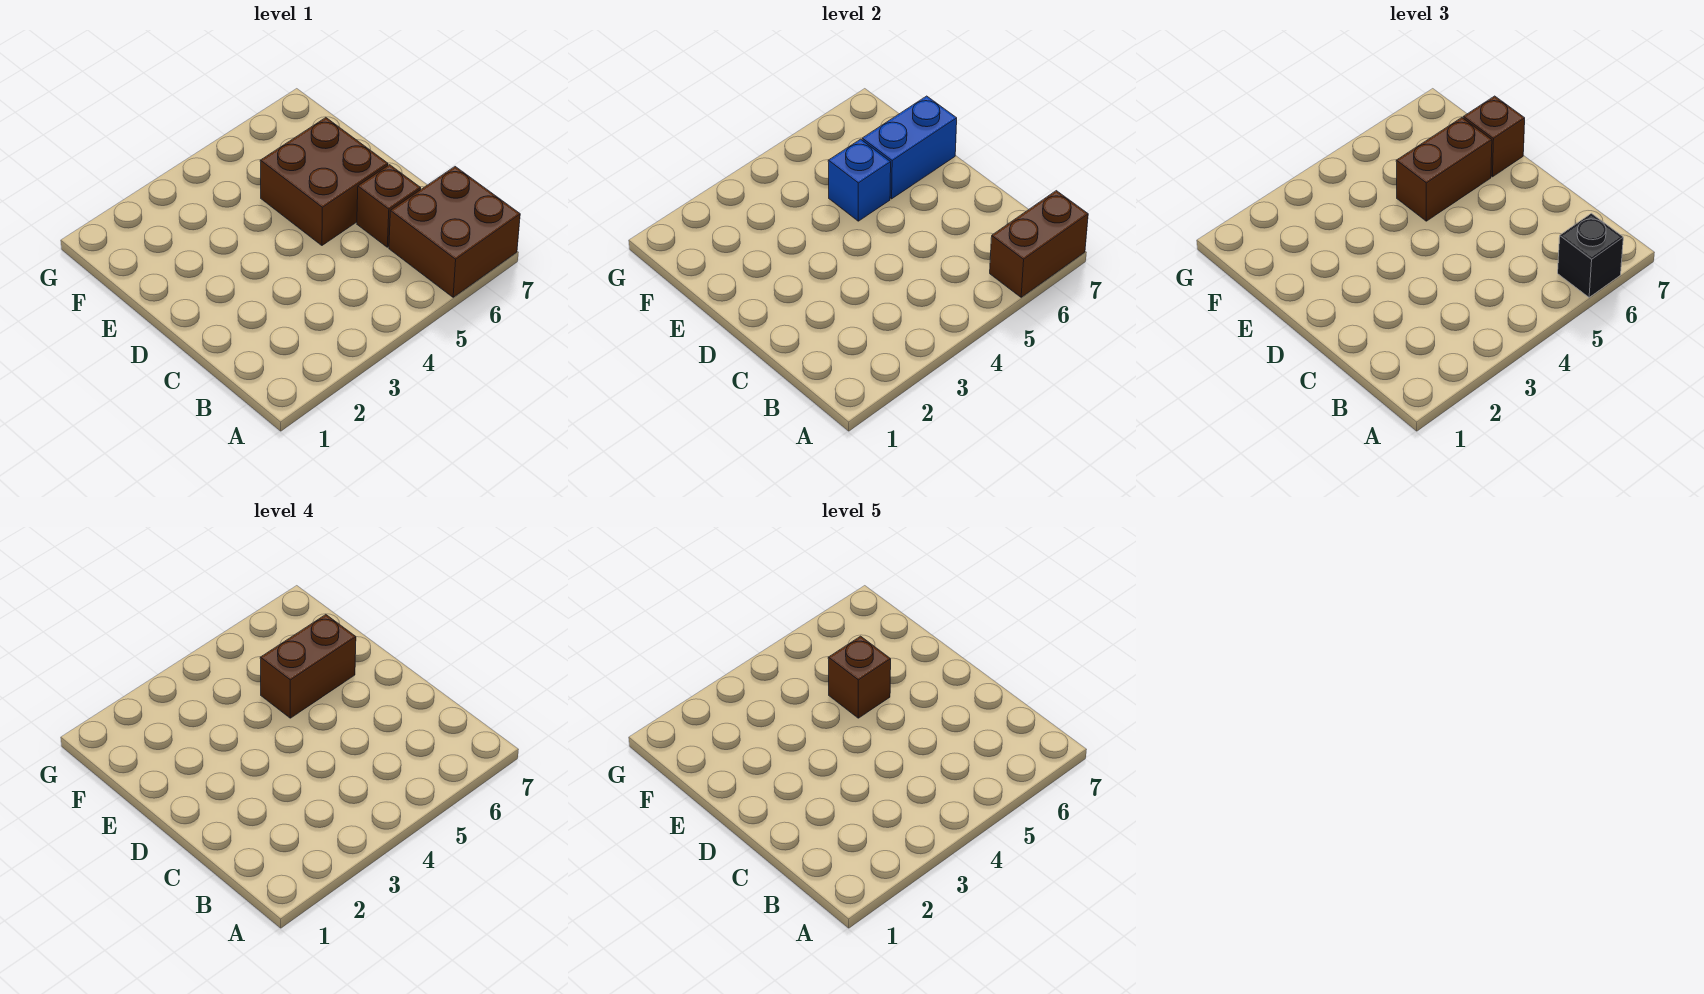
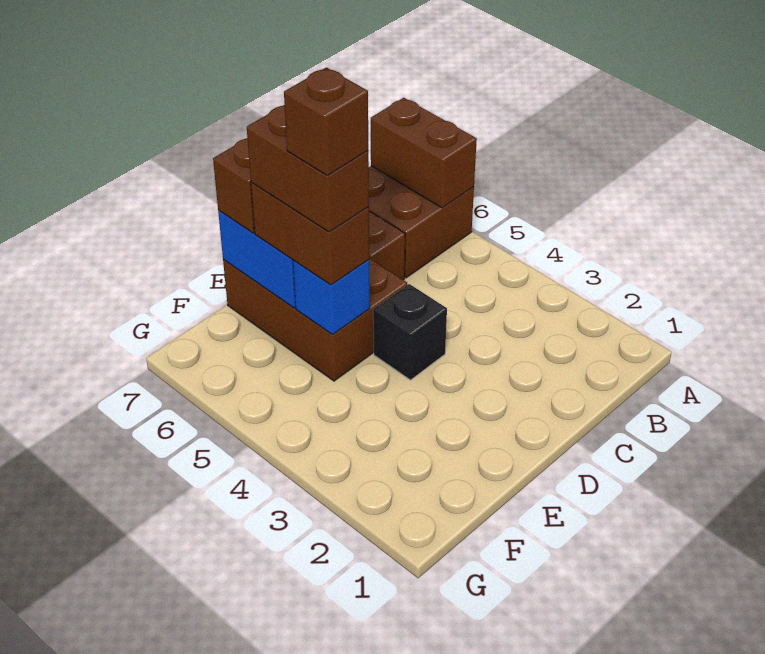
black 1x1 brick [1558,213,1623,297] -> black 1x1 brick moved to [373,284,447,380]
brown 2x2 brick [260,118,388,245] -> brown 2x3 brick [223,258,407,381]

